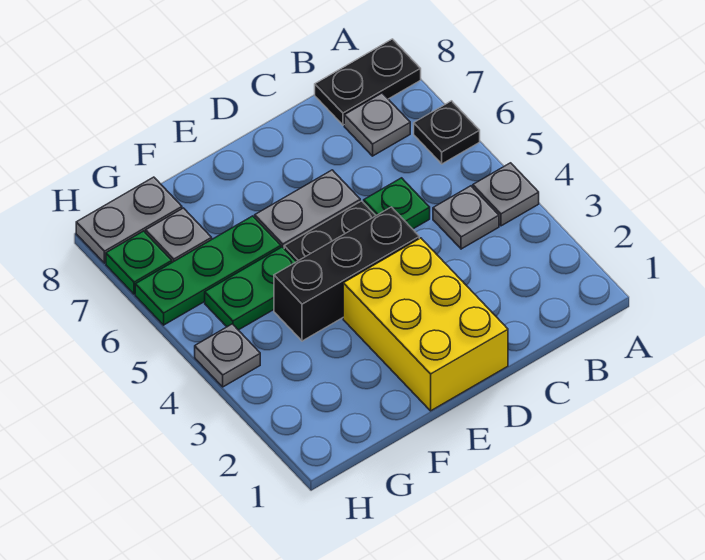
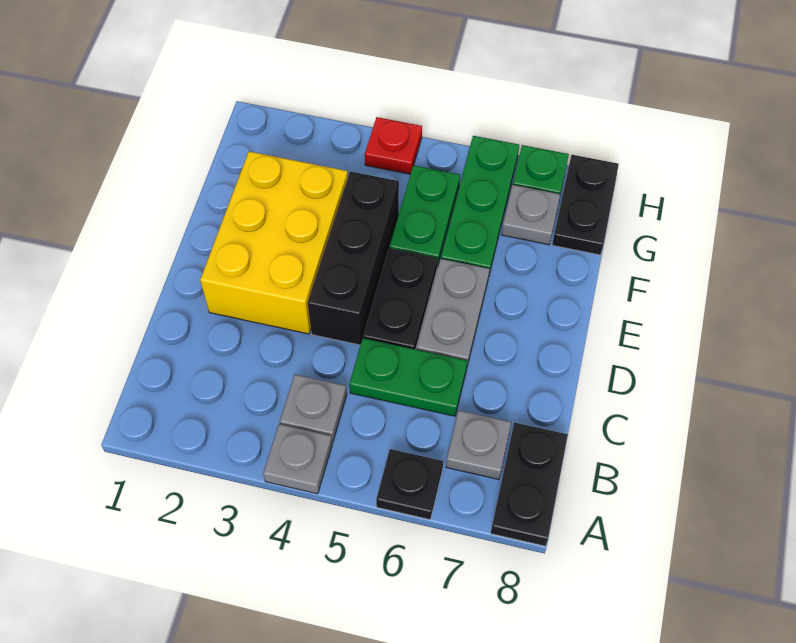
green 1x1 plate [364,178,430,229] -> green 1x2 plate [349,338,467,416]
yellow 2x3 brick [343,238,508,411] -> yellow 2x3 brick turned to [200,151,348,334]
grey 1x2 plate [76,177,182,263] -> black 1x2 plate [552,155,619,255]
grey 1x1 plate [195,324,260,387] -> red 1x1 plate [365,117,422,174]

